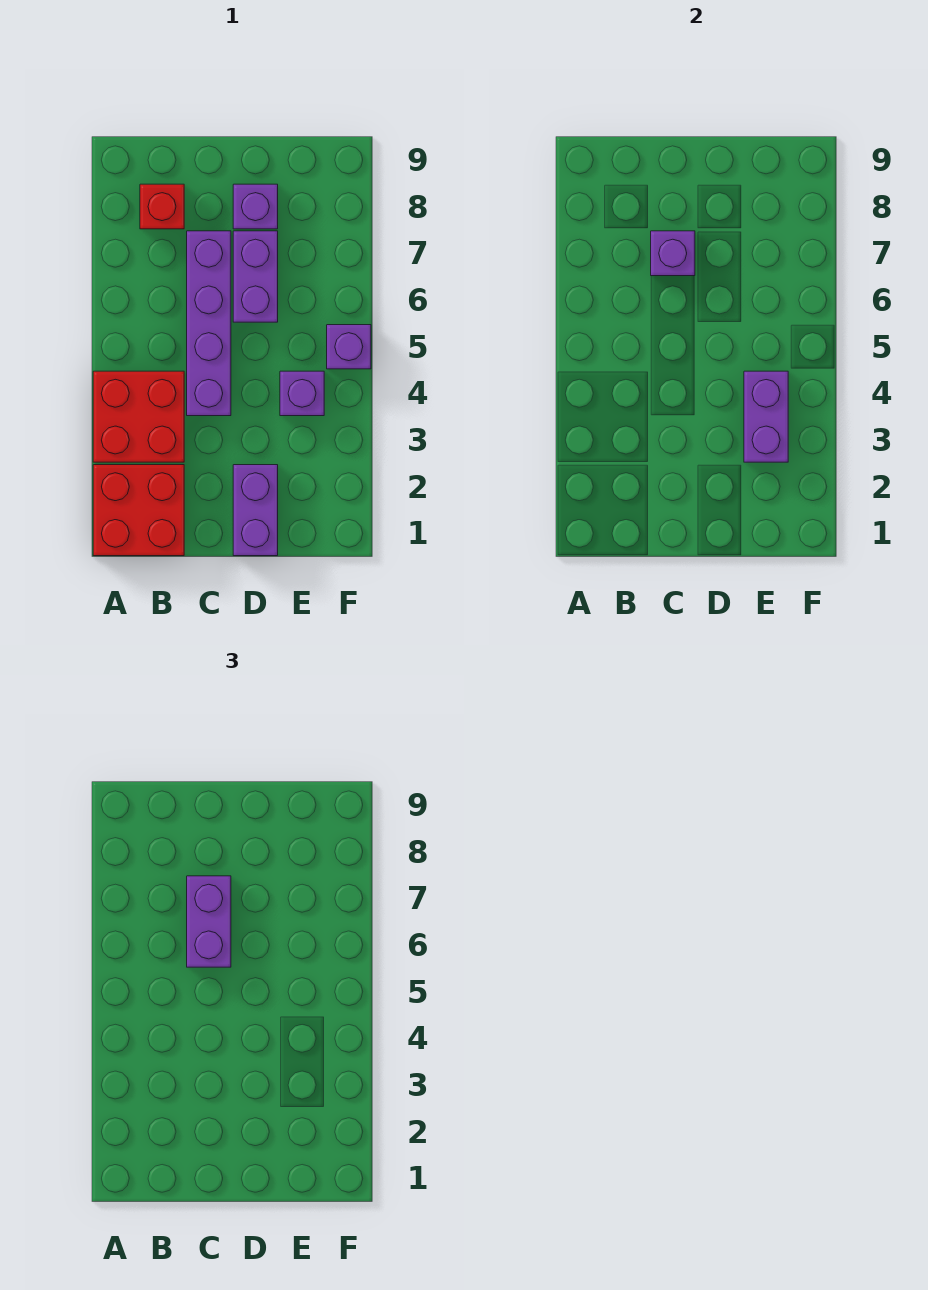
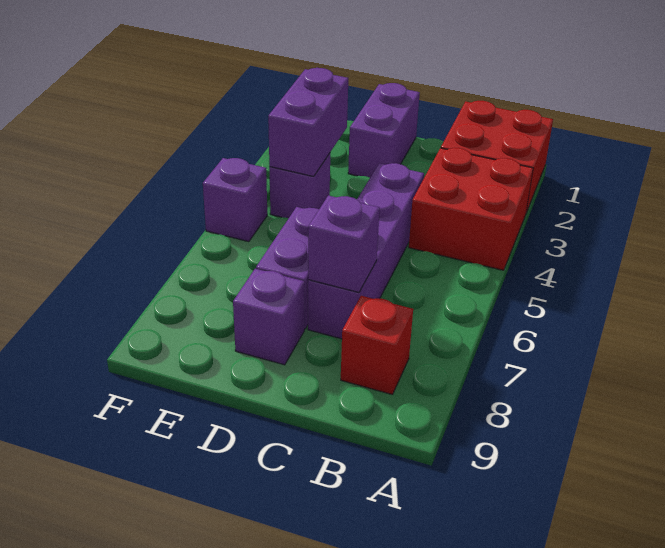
purple 1x2 brick [187,876,231,967] -> none

